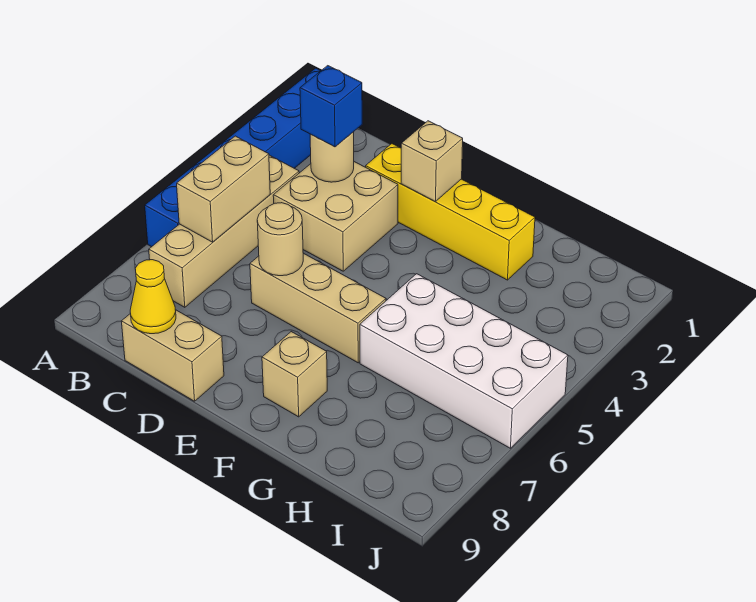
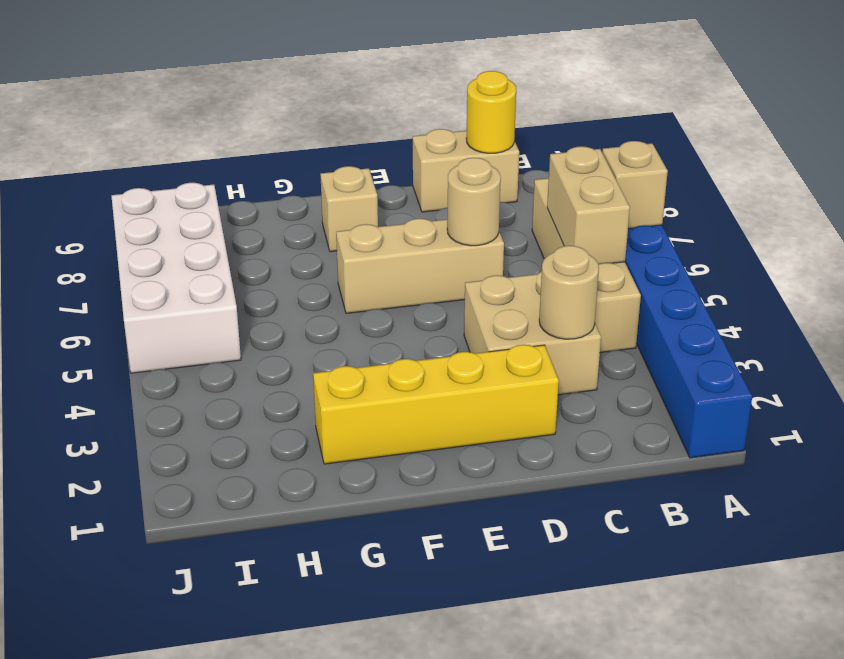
blue 1x1 brick [300,66,362,147] -> none
yellow 1x1 cone [130,260,176,334] -> yellow 1x1 round brick [466,71,516,153]
tan 1x1 brick [401,121,463,202] -> tan 1x1 brick moved to [602,141,668,229]
white 2x4 brick [360,274,568,448] -> white 2x4 brick turned to [111,183,241,373]

